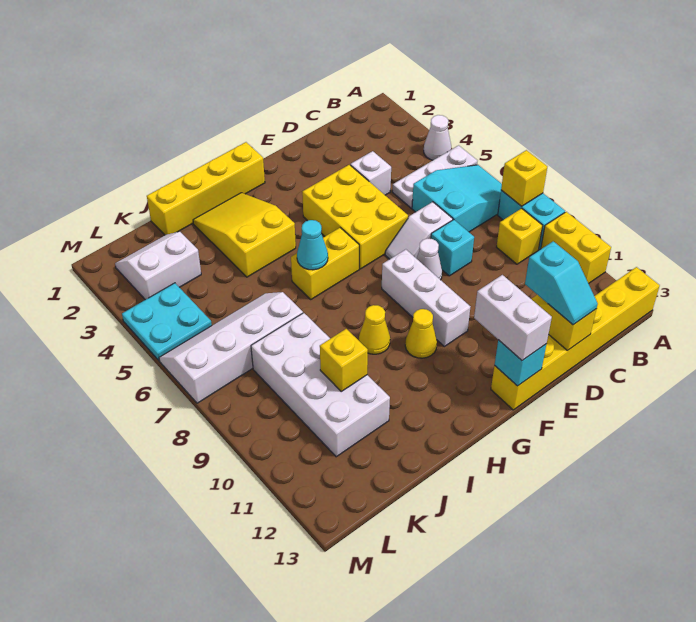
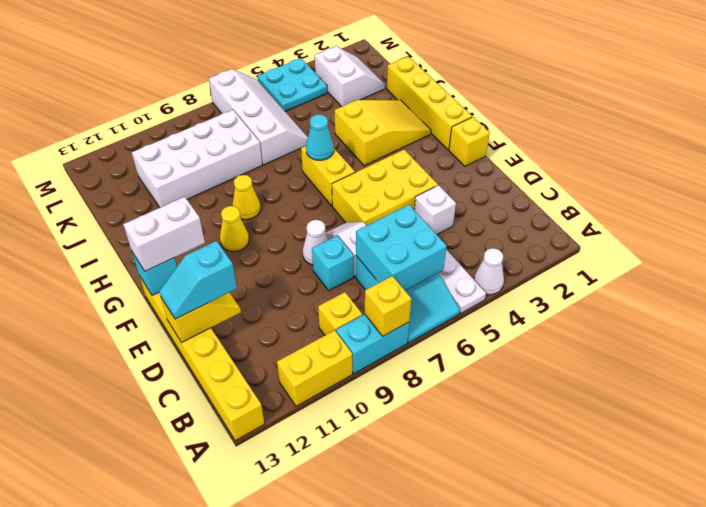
none -> cyan 2x2 brick [356,205,447,290]
white 1x3 brick [382,249,470,346] -> none
yellow 1x1 brick [320,329,368,391] -> yellow 1x1 brick moved to [449,117,490,166]

